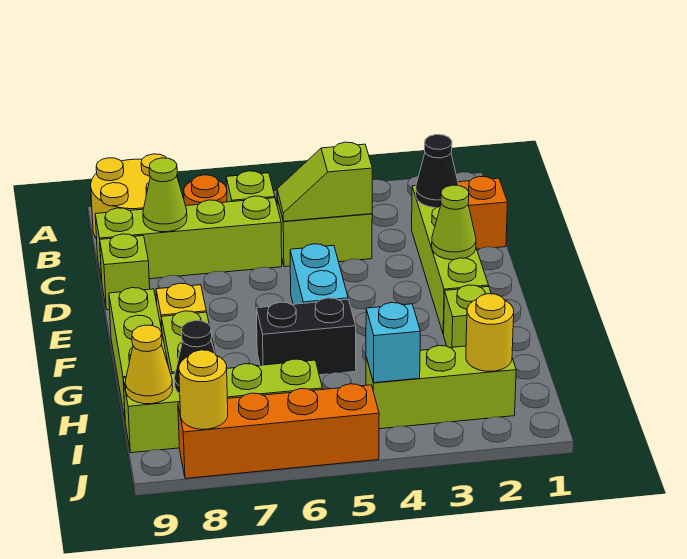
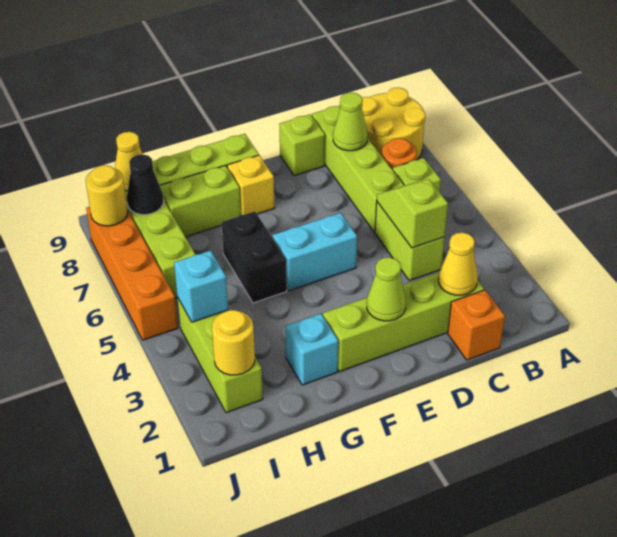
black 1x1 cone [416,135,459,208] -> yellow 1x1 cone [439,232,478,295]
lime 1x1 brick [443,285,491,348] -> cyan 1x1 brick [285,314,338,385]

